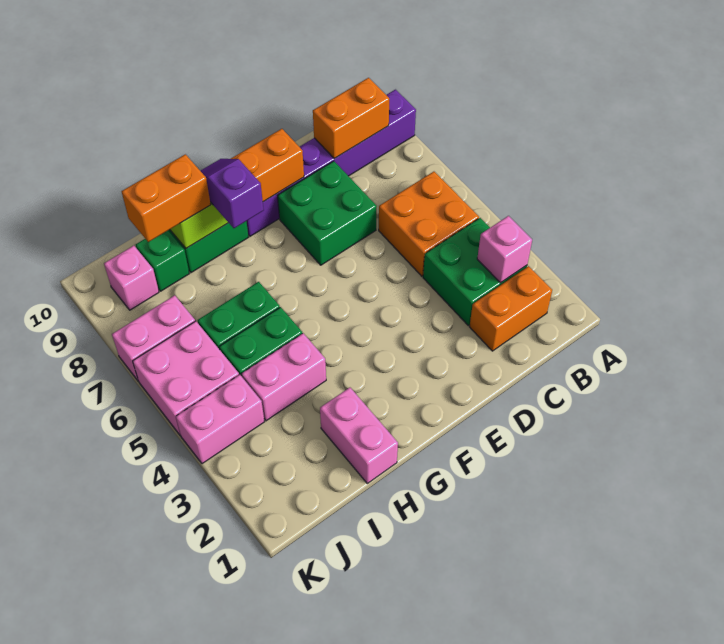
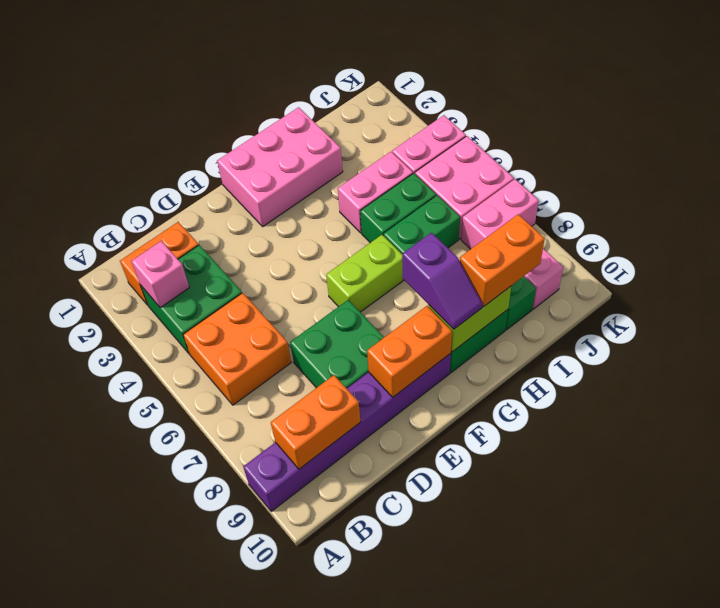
none -> lime 1x2 brick [326,235,404,312]
pink 1x2 brick [320,388,398,483] -> pink 2x3 brick [217,107,343,226]

